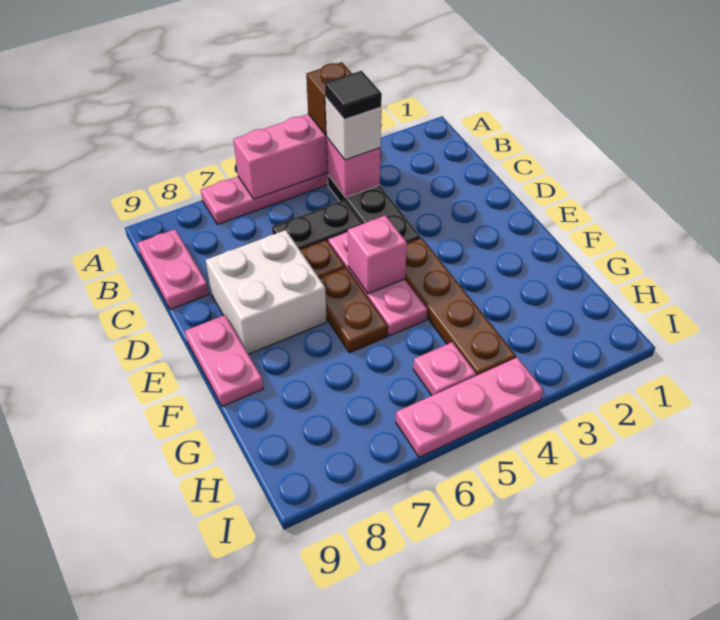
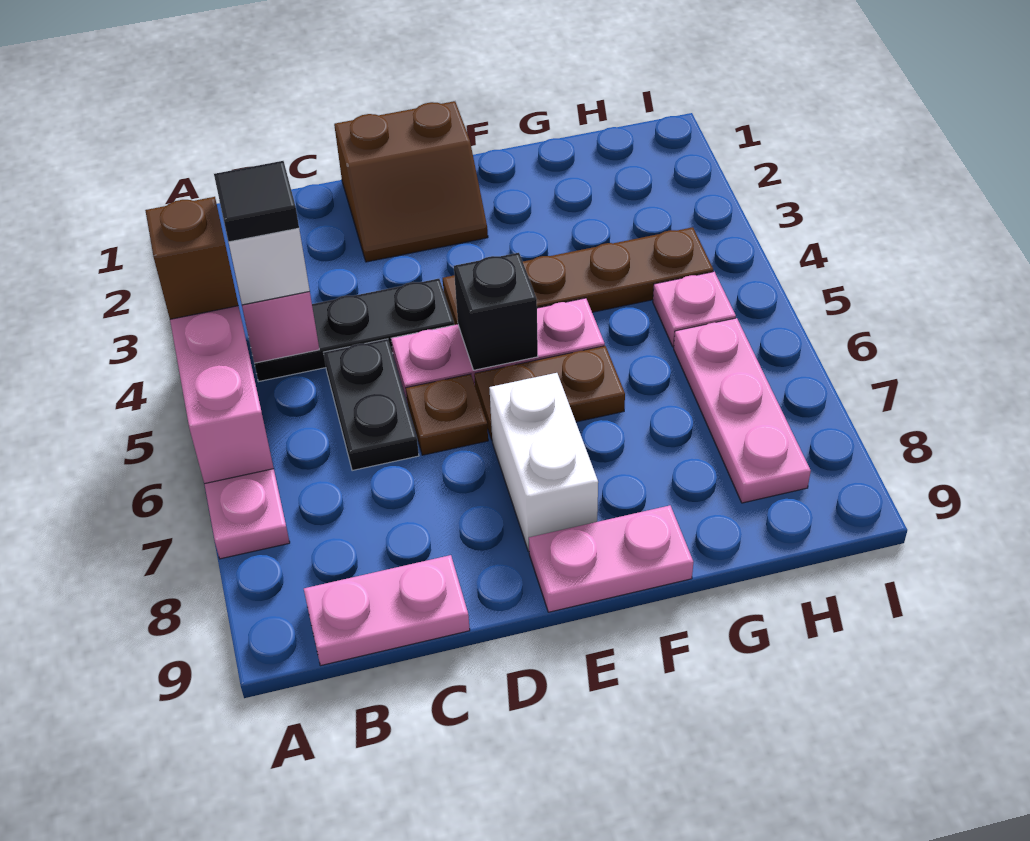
none -> brown 2x2 slope [334,101,488,262]
white 2x2 brick [206,230,327,354] -> white 1x2 brick [489,373,598,552]
pink 1x1 brick [348,215,407,294] -> black 1x1 brick [454,253,538,370]
pink 1x3 plate [396,357,543,457] -> pink 1x3 plate moved to [674,318,811,503]

